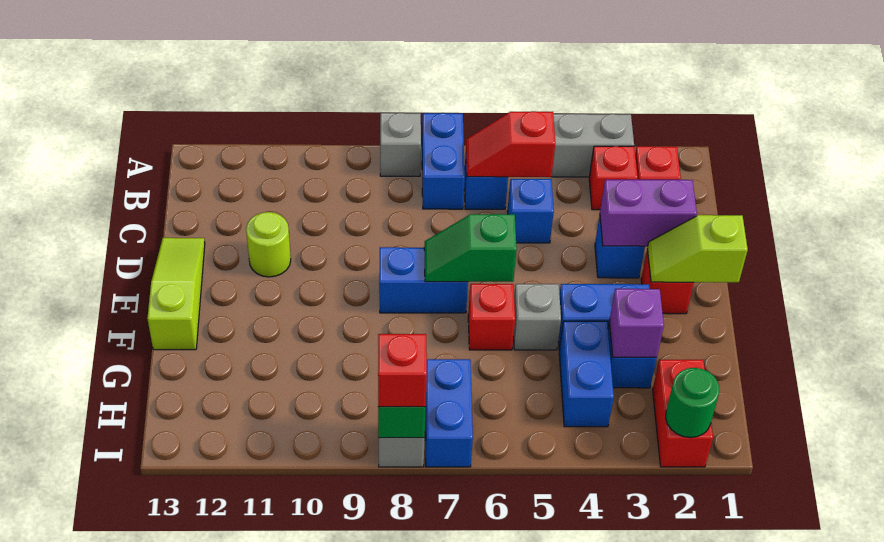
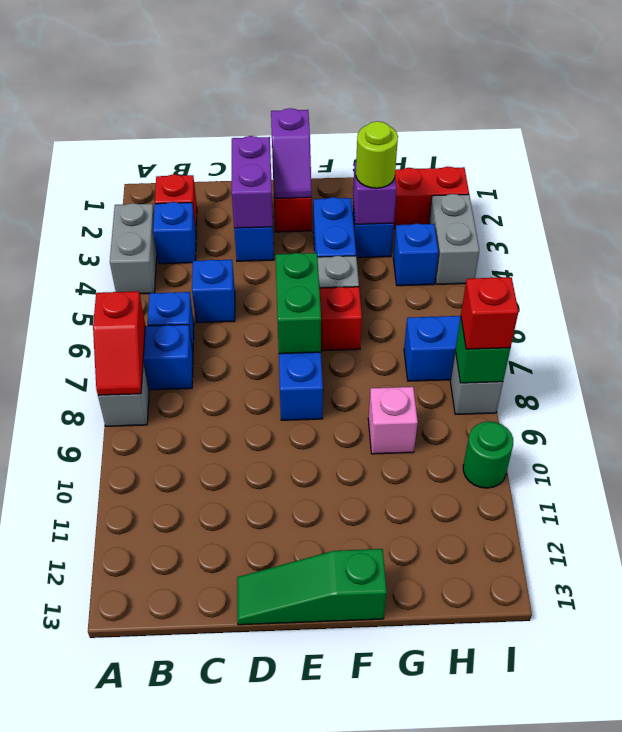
red 1x1 brick [589,146,638,210] -> blue 1x1 brick [153,202,196,264]
red 1x2 slope [466,111,555,177] -> red 1x2 slope moved to [93,291,145,395]
lime 1x1 round brick [246,212,291,277] -> lime 1x1 round brick moved to [356,121,398,188]
lime 1x3 slope [147,238,205,350] -> green 1x3 slope [237,549,387,625]
lime 1x2 slope [647,215,748,282] -> purple 1x2 slope [271,108,312,198]
green 1x2 slope [424,214,517,282] -> green 1x2 brick [276,253,321,354]
blue 1x2 brick [559,321,614,427] -> blue 1x1 brick [393,223,438,286]
none -> pink 1x1 brick [368,387,418,454]
green 1x1 round brick [666,368,719,438] -> green 1x1 round brick moved to [463,421,513,488]
none -> grey 1x2 brick [429,194,479,284]

